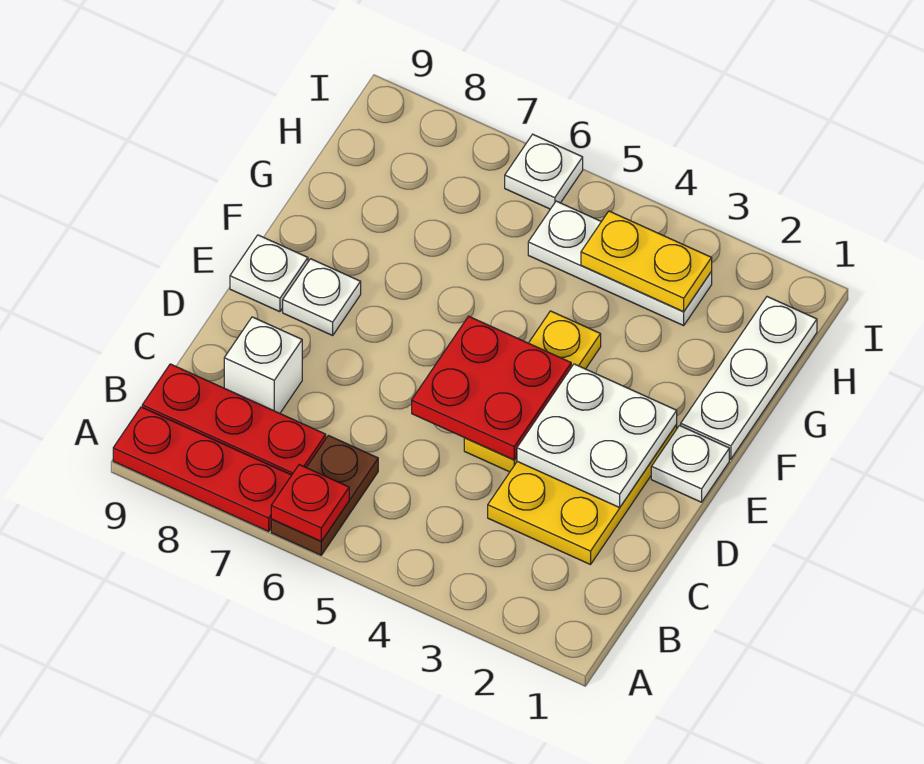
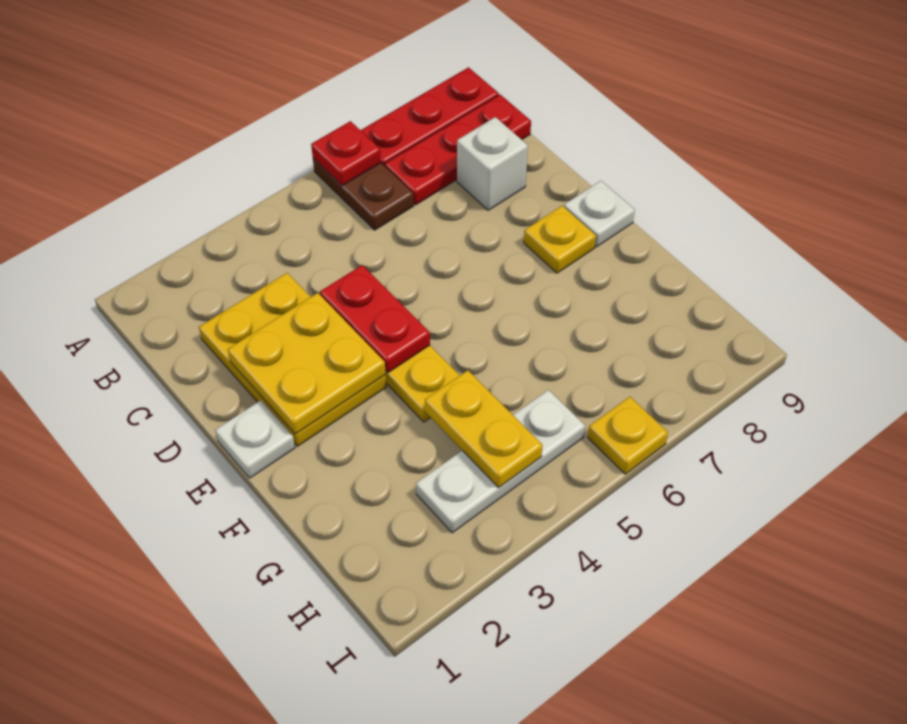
white 2x2 plate [517,364,677,508] -> yellow 2x2 plate [228,293,386,434]
red 2x2 plate [412,316,571,460] -> red 1x2 plate [320,265,430,373]
white 1x1 plate [283,259,361,335] -> yellow 1x1 plate [524,206,596,273]
white 1x3 plate [681,297,817,459] -> none
yellow 1x2 plate [581,211,712,312] -> yellow 1x2 plate turned to [425,370,543,488]
white 1x1 plate [505,134,583,209] -> yellow 1x1 plate [588,397,668,474]

